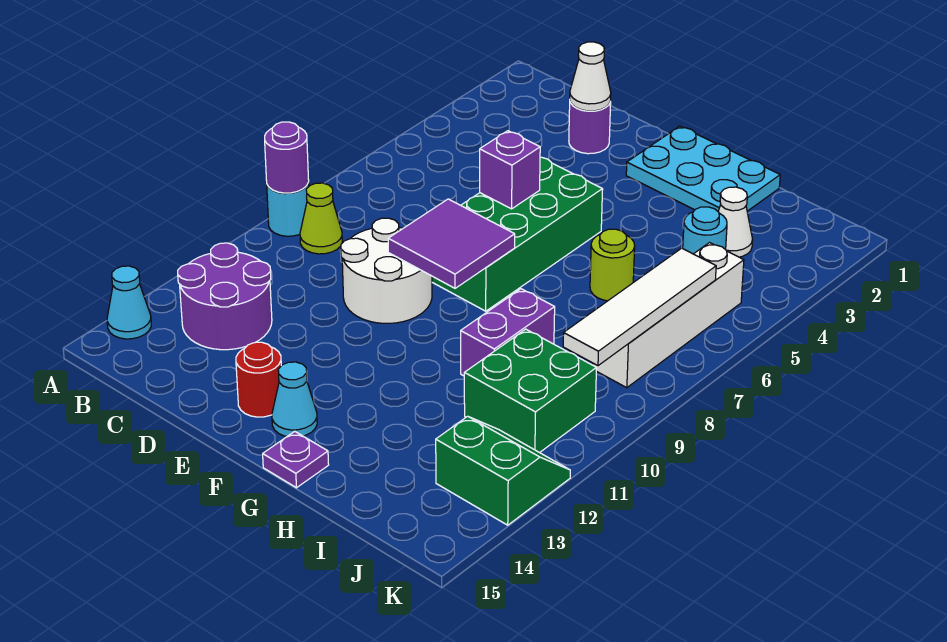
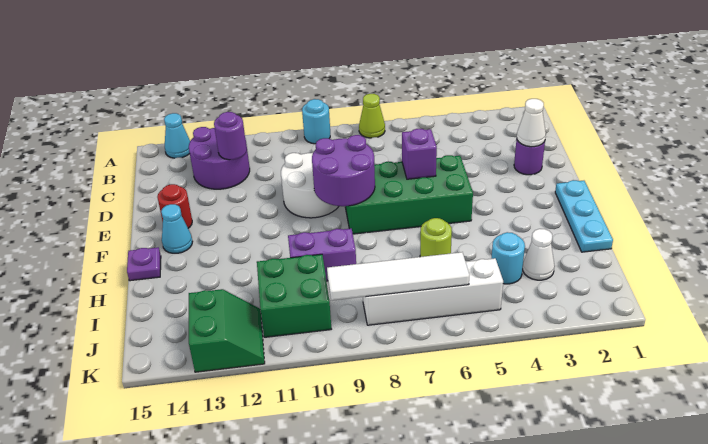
purple 1x1 round brick [265,122,309,193] -> purple 1x1 round brick moved to [214,112,247,160]
lime 1x1 cone [300,183,342,254] -> lime 1x1 cone moved to [359,94,385,138]
purple 2x2 tile [388,199,515,288] -> purple 2x2 round brick [312,135,375,206]
cyan 2x3 plate [626,126,780,211] -> cyan 1x3 plate [555,180,613,252]

